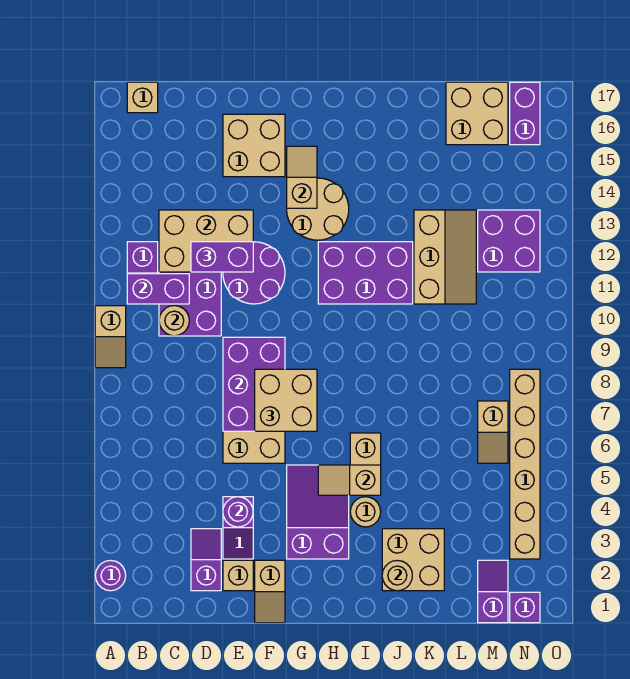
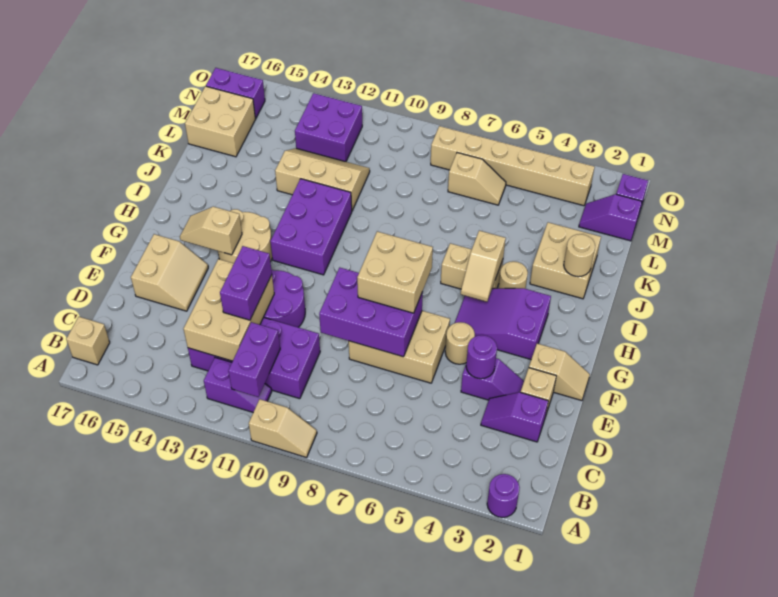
tan 1x1 round brick [159,306,189,336] -> tan 1x1 round brick moved to [445,322,475,364]
tan 2x2 brick [223,114,285,177] -> tan 2x2 slope [131,234,208,311]

